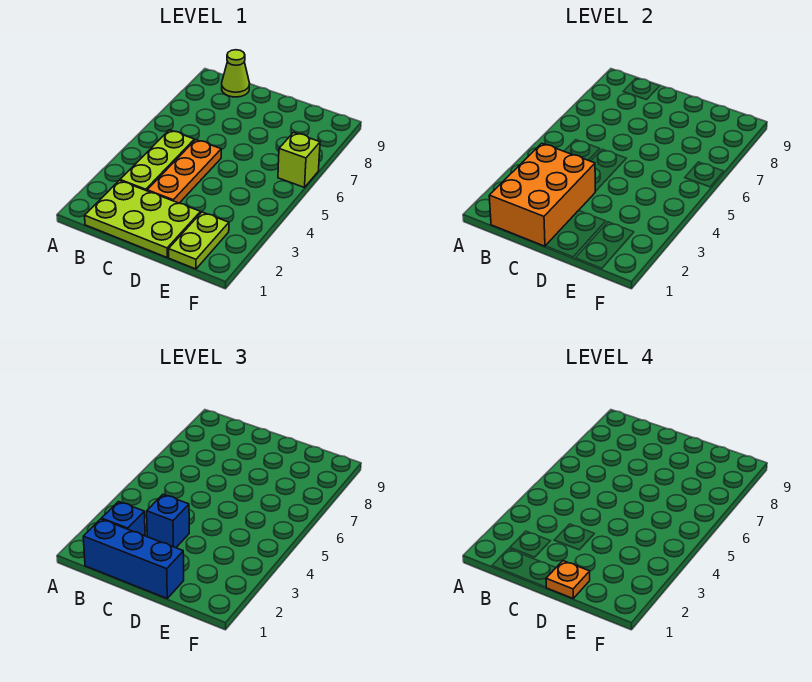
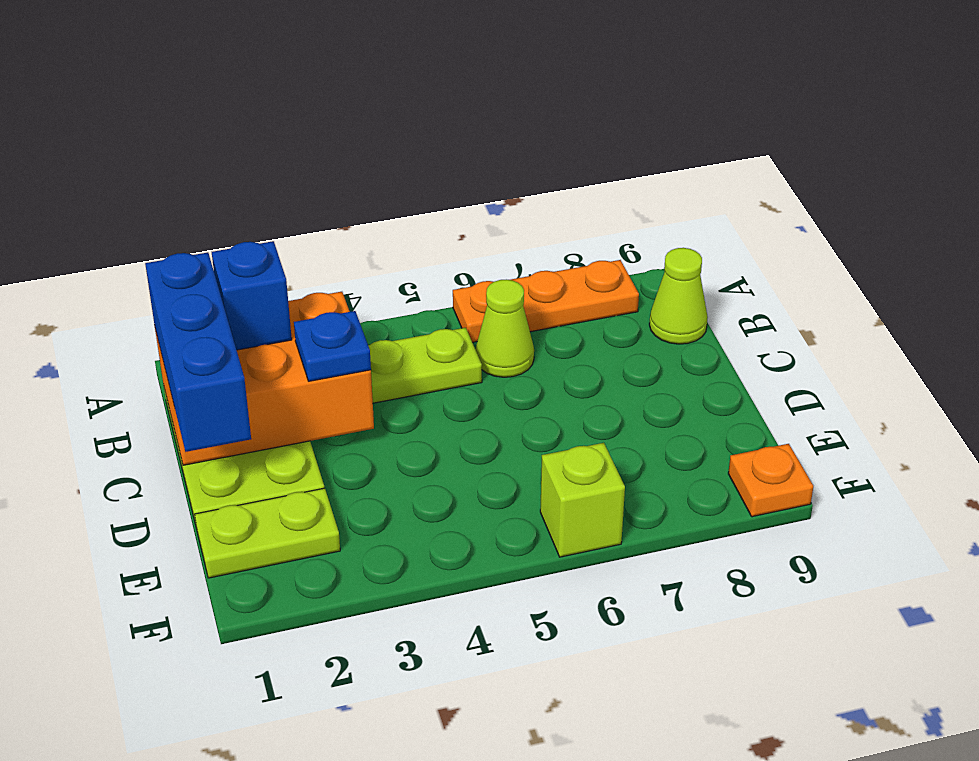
none -> lime 1x1 cone [476,279,534,377]
orange 1x3 plate [147,140,221,203] -> orange 1x3 plate moved to [453,260,639,342]
blue 1x1 brick [147,494,189,548] -> blue 1x1 plate [294,311,371,381]
orange 1x1 plate [546,561,590,598] -> orange 1x1 plate moved to [728,444,813,517]

